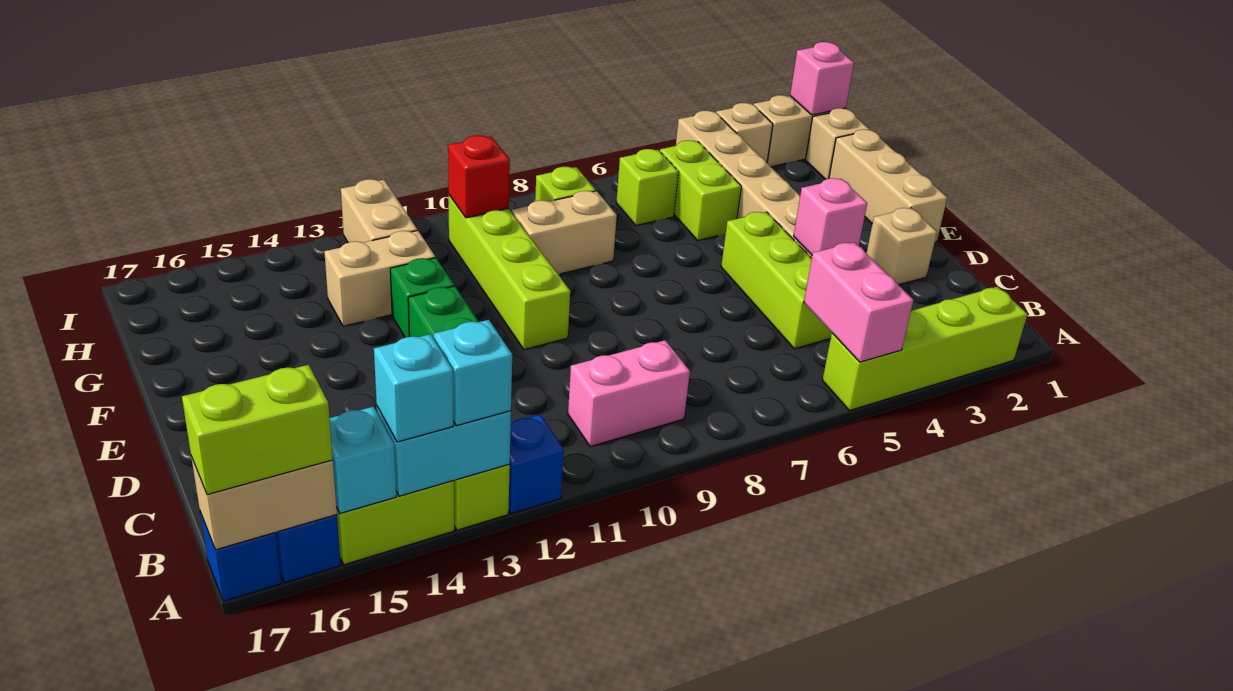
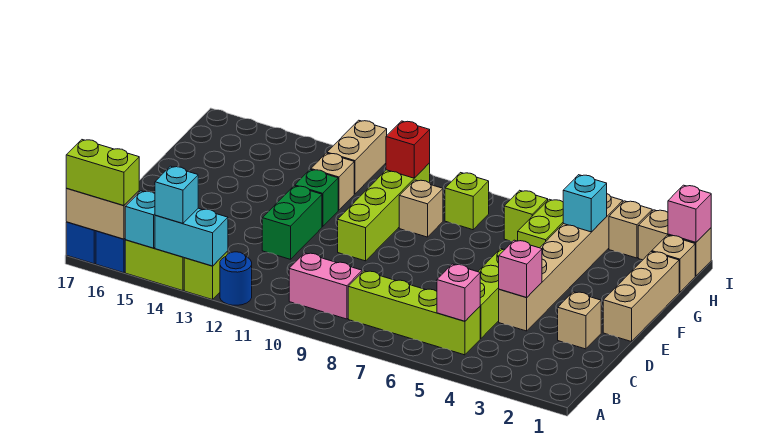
lime 1x4 brick [822,287,1028,411] -> lime 1x4 brick moved to [348,271,480,355]
pink 1x2 brick [804,242,913,362] -> pink 1x1 brick [437,264,480,321]
blue 1x1 brick [509,415,564,514] -> blue 1x1 round brick [220,252,252,305]
cyan 1x1 brick [434,320,512,426] -> cyan 1x1 brick moved to [563,175,607,232]
tan 1x2 brick [511,191,617,274] -> tan 1x1 brick [399,180,443,237]
tan 1x2 brick [324,230,435,326] -> tan 1x1 brick [311,153,354,210]

